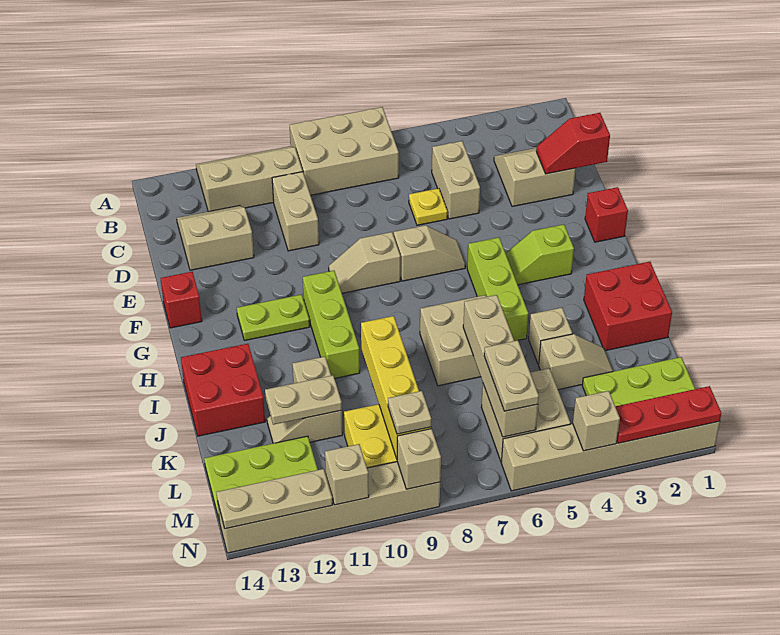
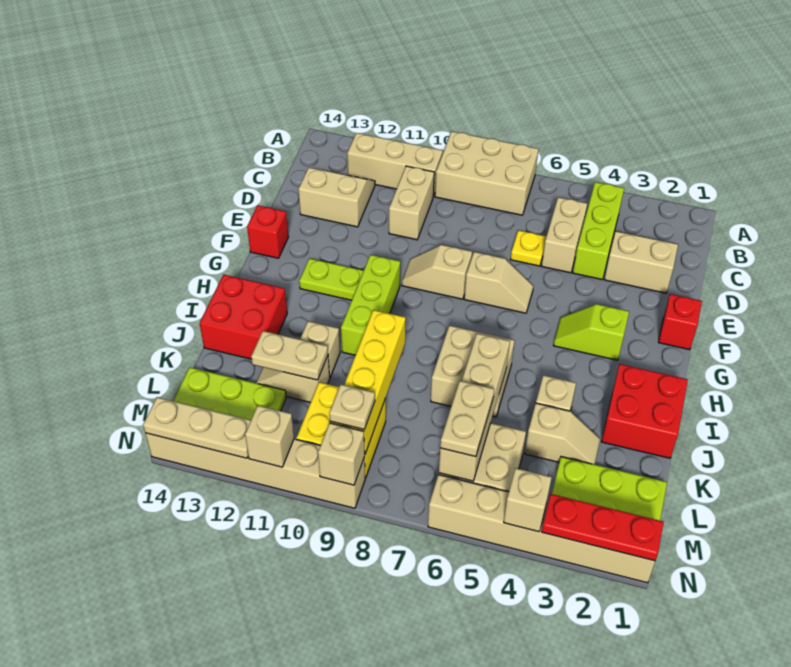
red 1x2 slope [536,113,610,174] -> none
lime 1x3 brick [467,237,528,341] -> lime 1x3 brick moved to [573,182,624,280]

